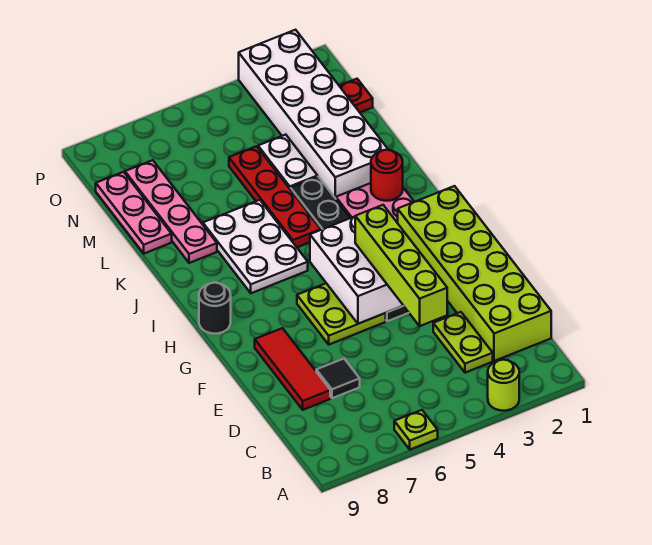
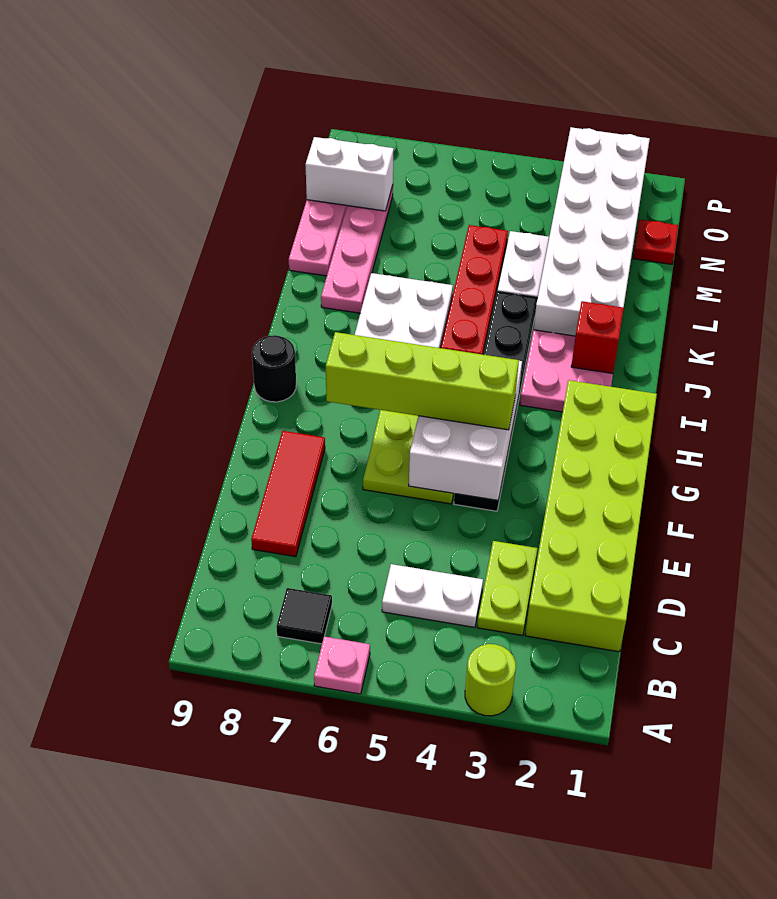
lime 1x1 plate [394,410,438,450] -> pink 1x1 plate [314,636,370,694]
none -> white 1x2 plate [382,564,483,627]
lime 1x4 brick [355,205,447,326] -> lime 1x4 brick turned to [326,332,519,430]
black 1x1 tile [316,359,360,398] -> black 1x1 tile moved to [276,588,332,644]
red 1x1 round brick [371,150,403,201] -> red 1x1 brick [571,301,624,374]
none -> white 1x2 brick [305,137,394,211]

